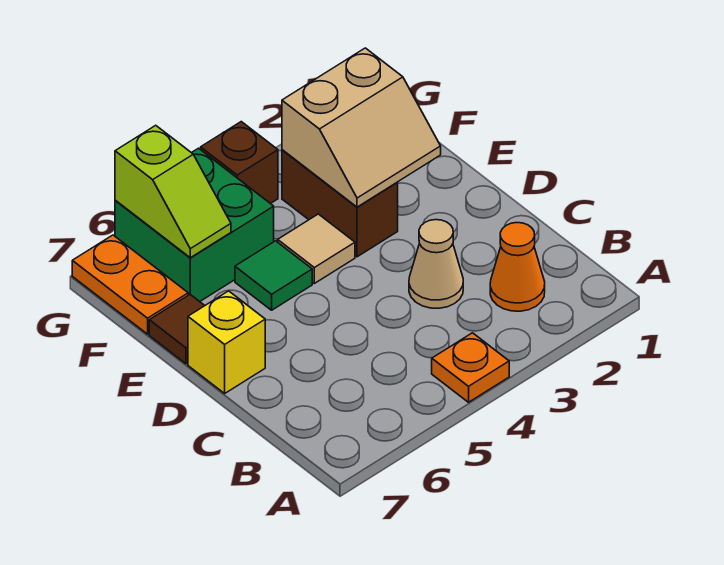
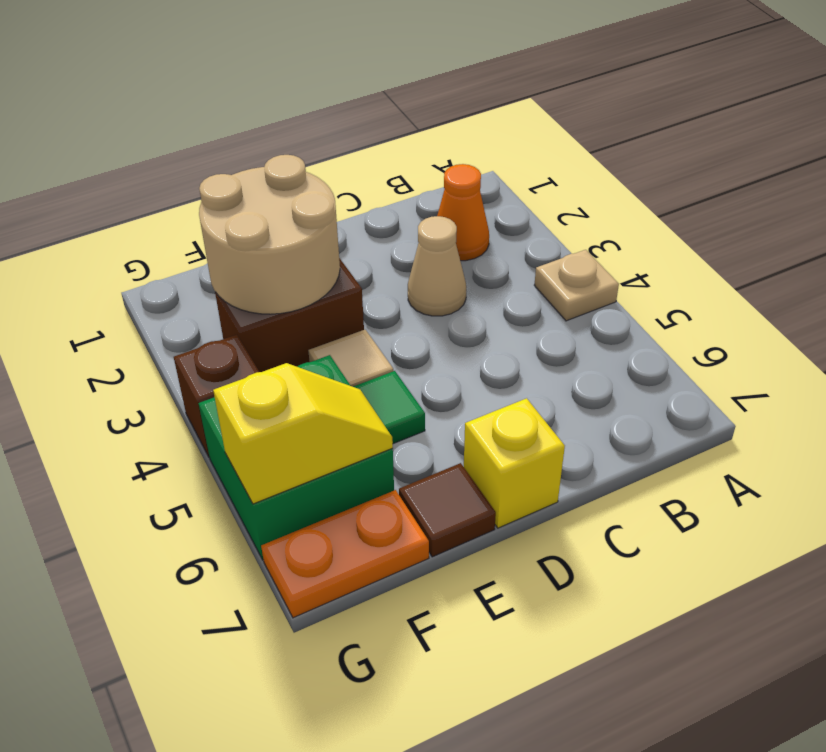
orange 1x1 plate [432,333,509,402] -> tan 1x1 plate [534,250,619,321]
tan 2x2 slope [282,48,441,207] -> tan 2x2 round brick [199,155,340,314]
lime 1x2 slope [115,125,231,258] -> yellow 1x2 slope [213,363,393,504]

